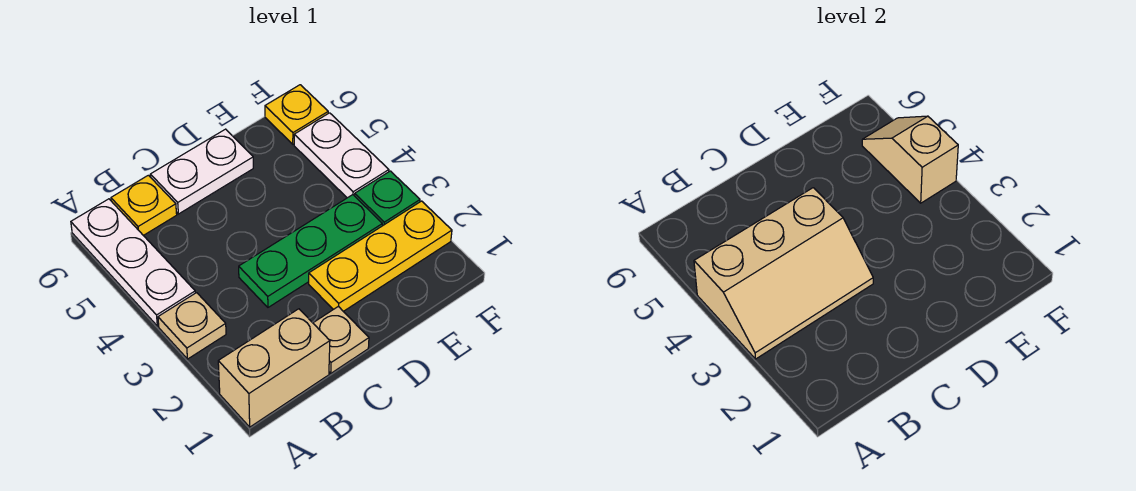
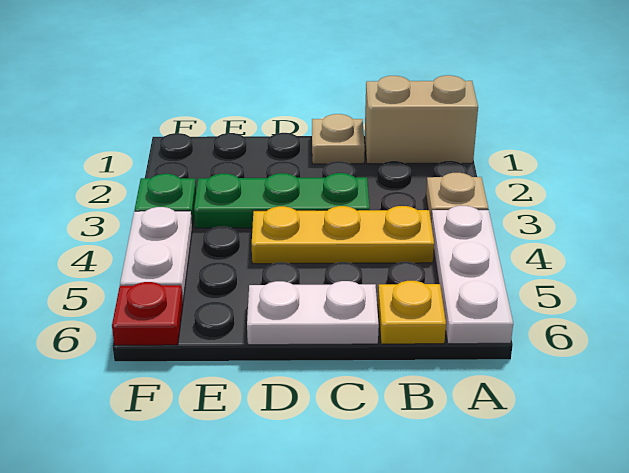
tan 2x3 slope [694,188,873,359] -> none
yellow 1x3 plate [309,201,452,311] -> yellow 1x3 plate moved to [252,206,434,264]
tan 1x2 slope [862,116,958,203] -> none
yellow 1x1 plate [265,85,328,144] -> red 1x1 plate [112,282,183,345]

